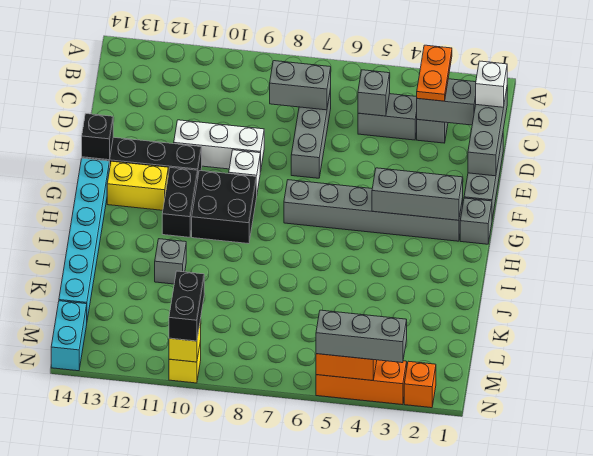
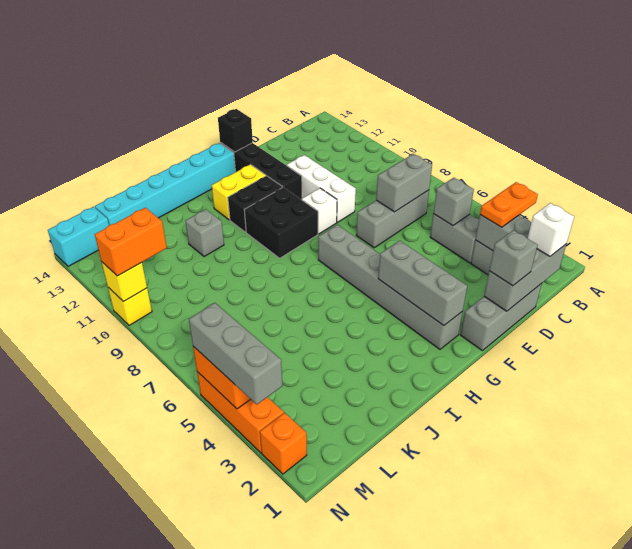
grey 1x2 brick [270,61,331,110] -> grey 1x2 brick turned to [376,154,432,212]
grey 1x1 brick [460,198,492,244] -> grey 1x1 brick moved to [489,230,538,286]
yellow 1x2 brick [107,161,168,210] -> yellow 1x2 brick turned to [212,164,266,220]
black 1x2 brick [169,271,204,341] -> orange 1x2 brick [95,208,167,276]

